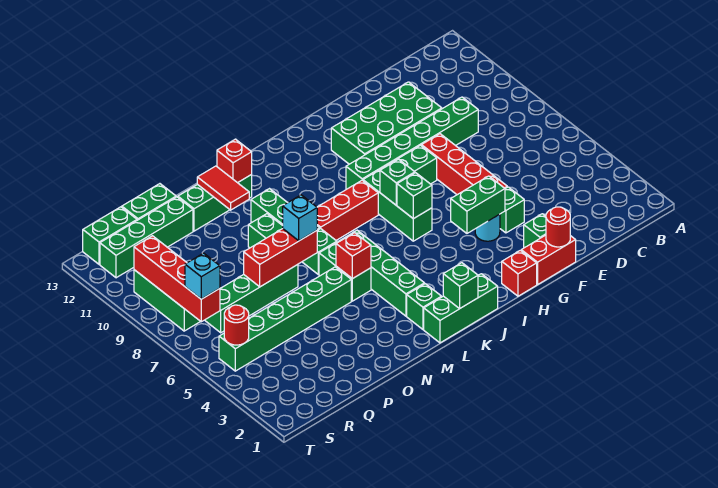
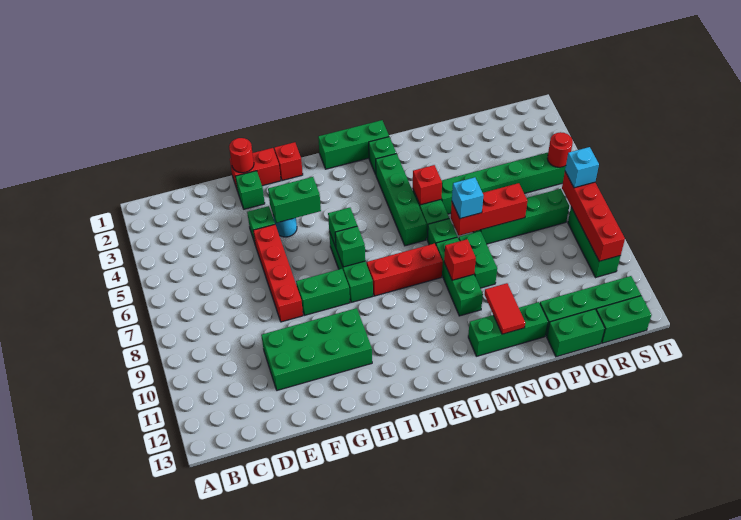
green 1x6 brick [346,97,478,189] -> none
green 1x1 brick [443,263,478,309] -> none
red 1x1 brick [217,139,252,183] -> red 1x1 brick moved to [444,239,476,280]

